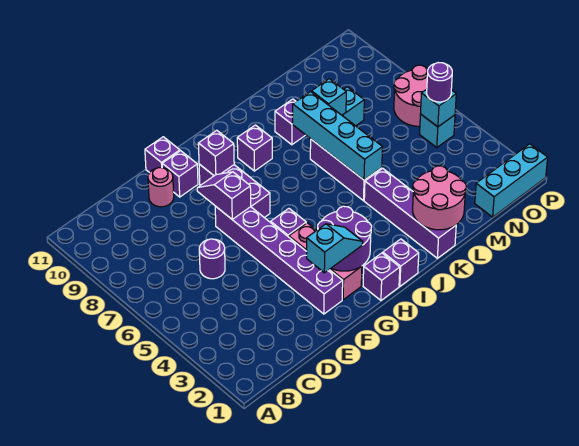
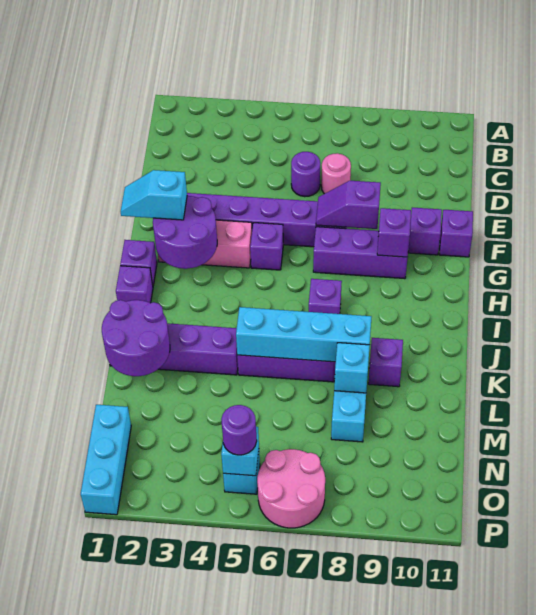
pink 1x1 round brick [148,168,174,207] -> pink 1x1 round brick moved to [321,154,351,194]
cyan 1x2 slope [307,224,363,273] -> cyan 1x2 slope turned to [121,170,187,220]
purple 1x2 slope [197,172,251,220] -> purple 1x2 slope turned to [316,181,381,229]
purple 1x1 brick [237,125,272,171] -> purple 1x1 brick moved to [309,279,342,314]
pink 2x2 round brick [413,166,466,230] -> purple 2x2 round brick [102,300,170,376]

